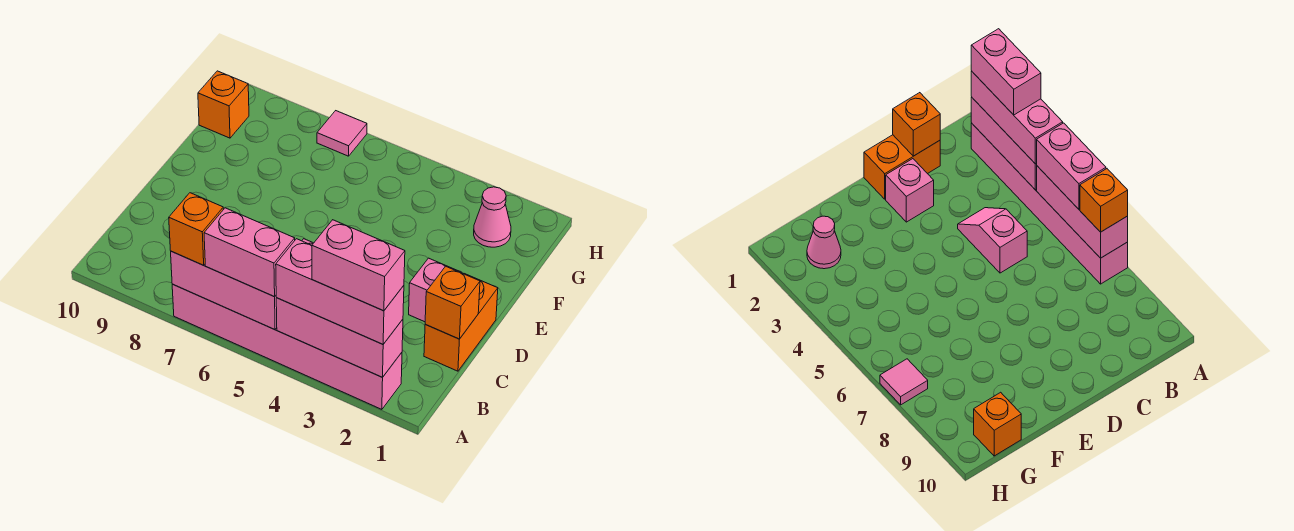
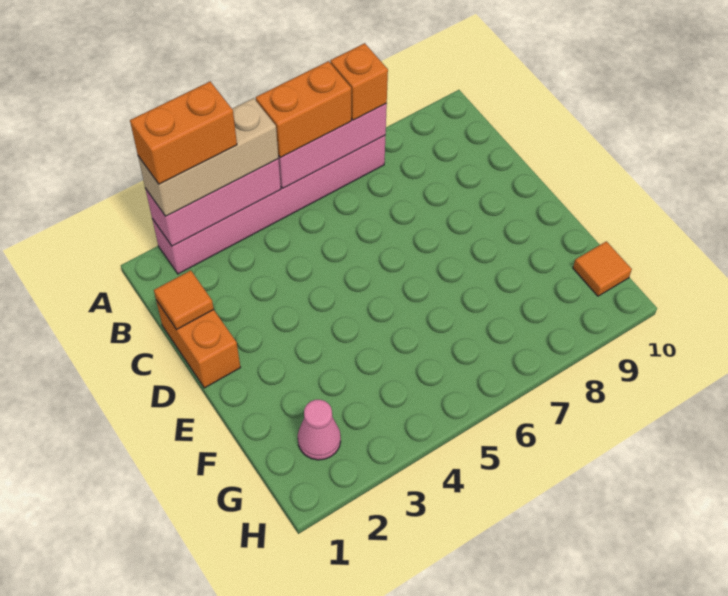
pink 1x3 brick [276,239,404,344] -> tan 1x3 brick [138,98,278,216]
pink 1x2 brick [312,220,405,311] -> orange 1x2 brick [130,82,237,184]
pink 1x2 brick [204,208,295,297] -> orange 1x2 brick [256,61,351,158]
orange 1x1 brick [425,266,480,339] -> orange 1x1 tile [154,270,214,330]
pink 1x2 slope [958,208,1027,273] -> none
pink 1x1 brick [409,258,462,322] -> none
orange 1x1 brick [198,71,249,138] -> orange 1x1 tile [573,241,632,296]
pink 1x1 tile [317,111,367,156] -> none

